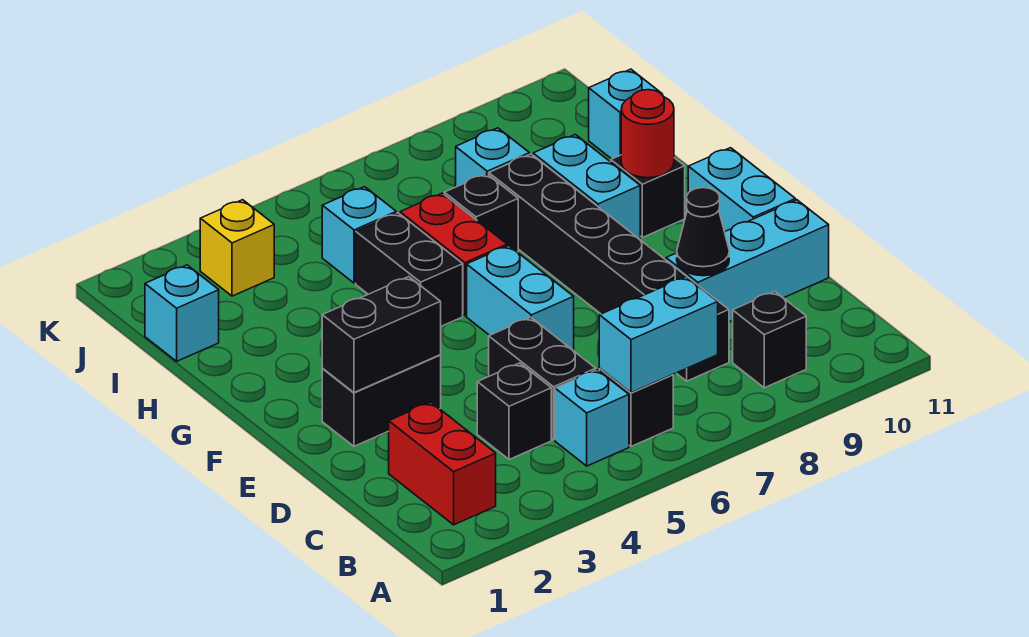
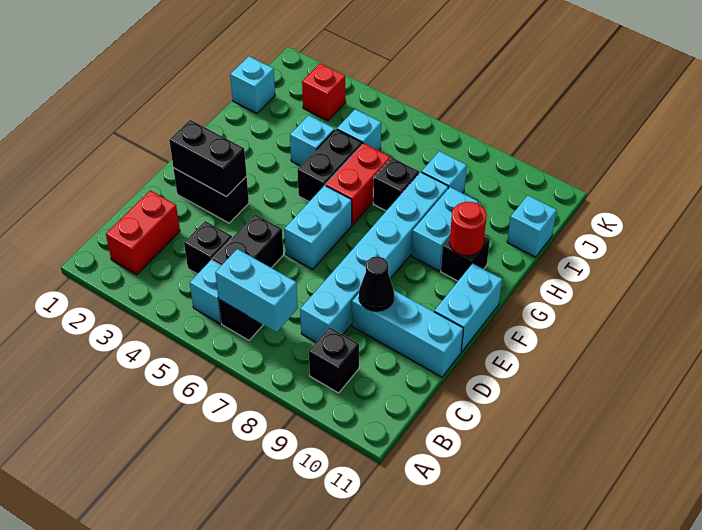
black 1x6 brick [489,154,729,381] -> cyan 1x6 brick [300,172,448,342]
none -> cyan 1x1 brick [290,115,335,166]
yellow 1x1 brick [200,200,274,296] -> red 1x1 brick [302,63,346,121]

